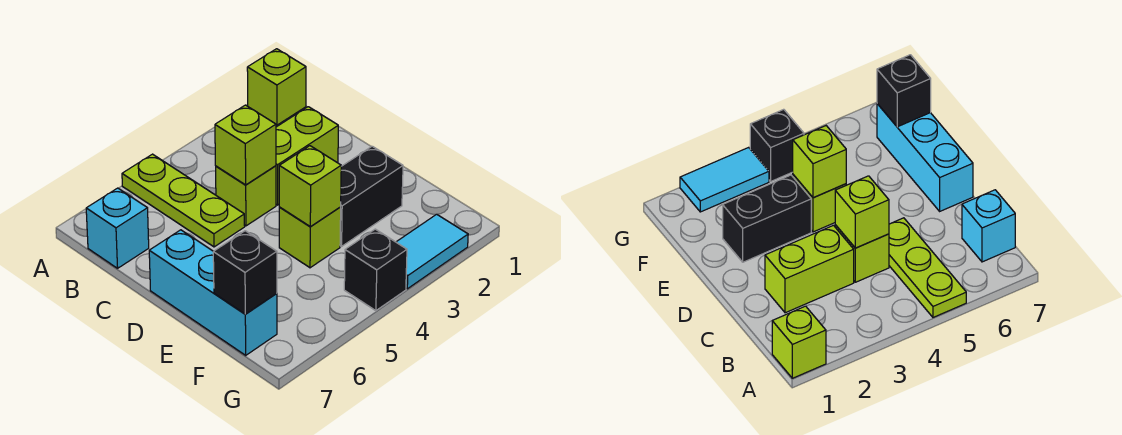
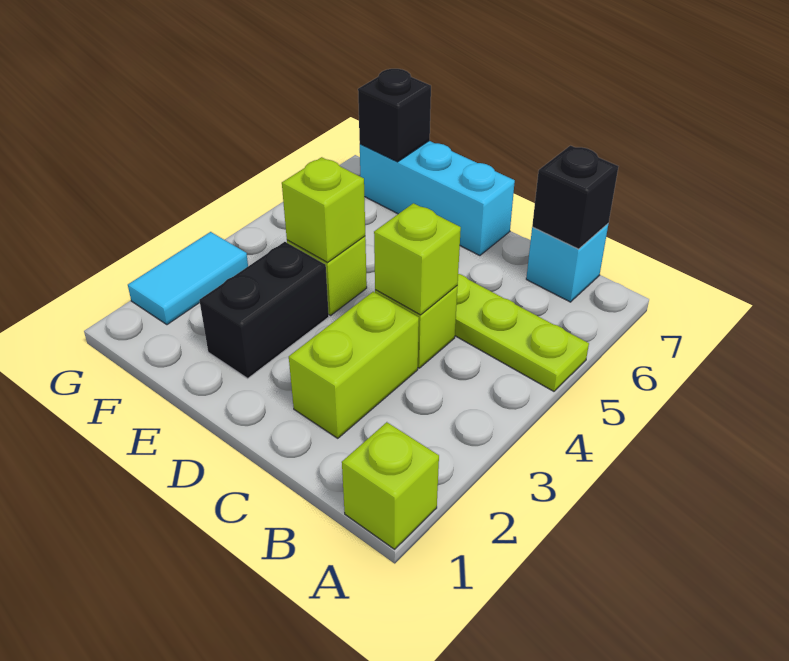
black 1x1 brick [344,229,407,311] -> black 1x1 brick moved to [532,146,619,249]

